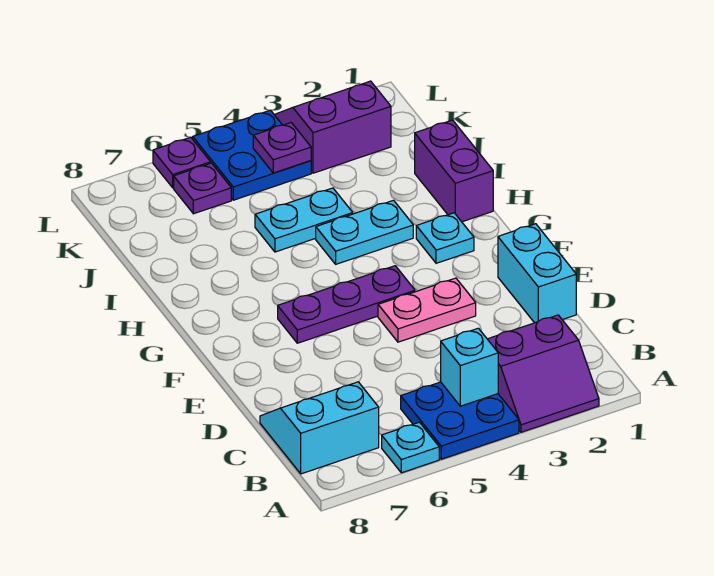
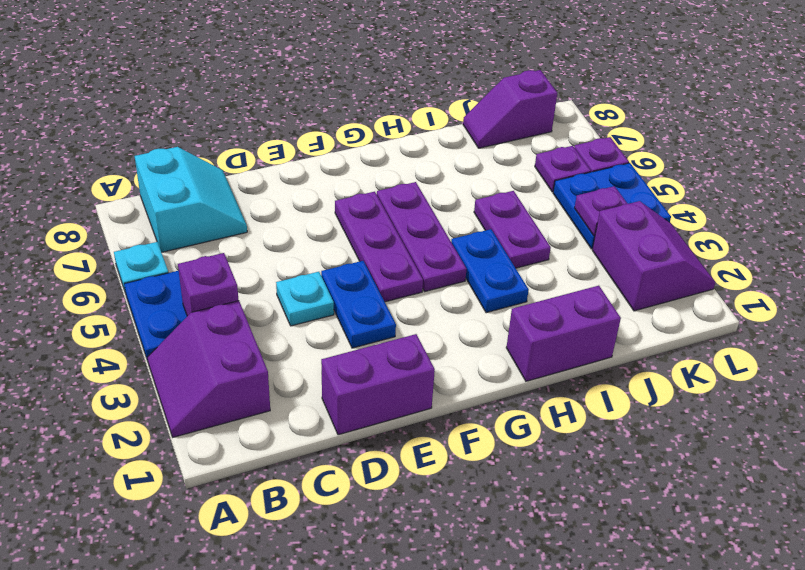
cyan 1x1 brick [441,328,498,406] -> purple 1x1 brick [178,253,239,316]
cyan 1x2 brick [498,224,576,323] -> purple 1x2 brick [321,334,435,435]
pink 1x2 plate [378,278,476,342] -> blue 1x2 plate [321,261,396,348]
cyan 1x1 plate [416,213,474,263] -> cyan 1x1 plate moved to [276,272,334,326]
none -> purple 1x3 plate [377,182,466,292]
cyan 1x2 plate [316,200,413,264] -> blue 1x2 plate [451,229,529,313]
cyan 1x2 plate [255,188,353,252] -> purple 1x2 plate [474,191,551,268]
none -> purple 1x2 slope [463,70,557,148]

